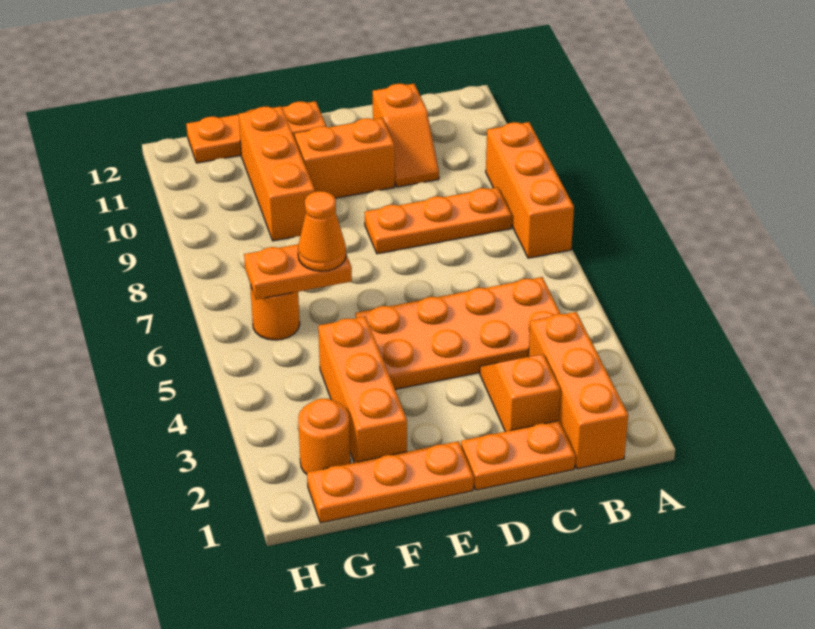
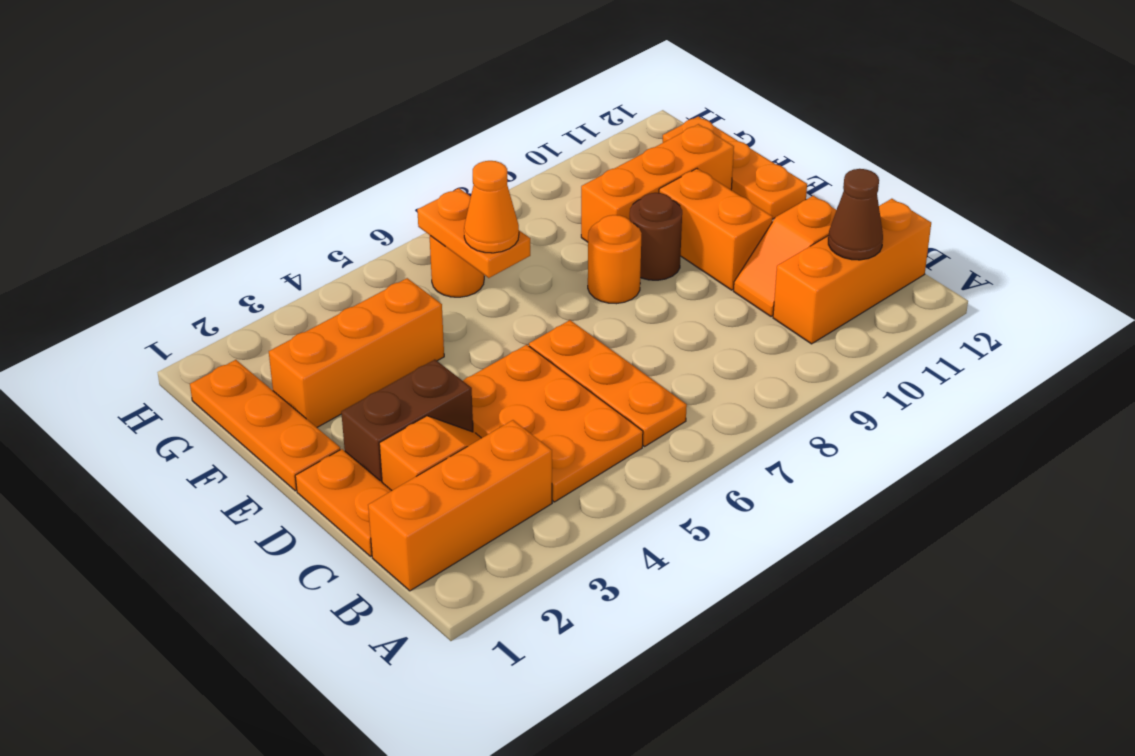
orange 1x3 brick [486,122,574,258] -> orange 1x3 brick moved to [773,199,931,344]
orange 2x4 plate [355,277,561,389] -> orange 2x3 plate [463,345,643,502]
orange 1x3 plate [365,187,512,254] -> orange 1x3 plate moved to [529,320,687,446]
none -> brown 1x1 cone [828,169,883,260]
none -> brown 1x2 brick [341,360,473,482]
none -> brown 1x1 round brick [630,193,682,280]
orange 1x1 round brick [298,398,350,474] -> orange 1x1 round brick moved to [588,215,641,304]

